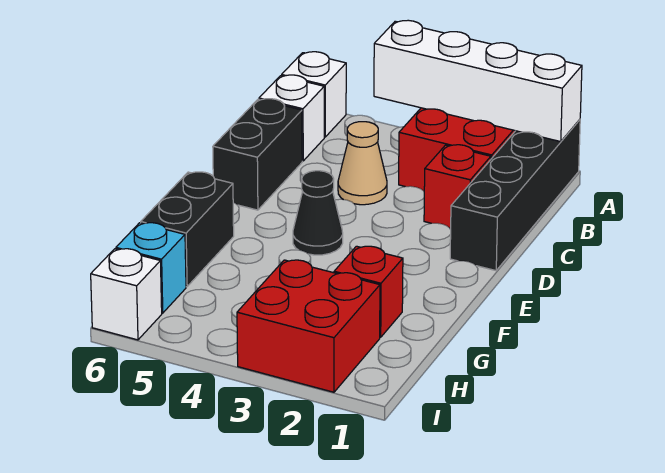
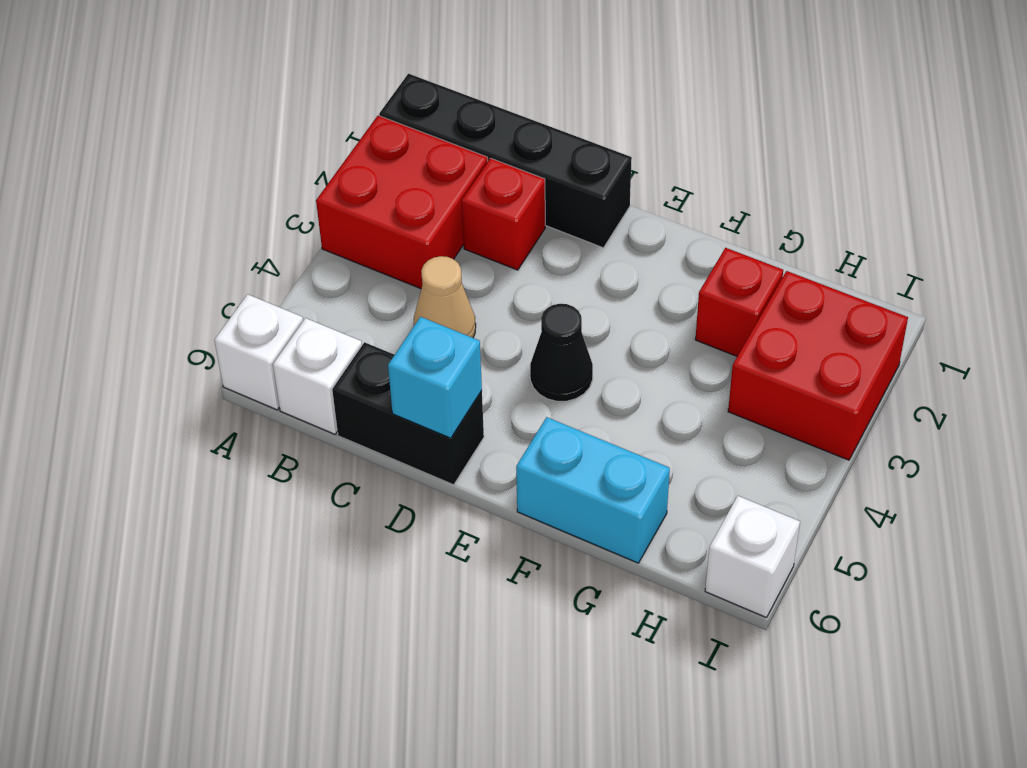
white 1x4 brick [374,20,582,142] -> none
black 1x2 brick [141,172,234,287] -> cyan 1x2 brick [516,417,670,563]
cyan 1x1 brick [116,223,186,313] -> cyan 1x1 brick moved to [388,317,482,438]

